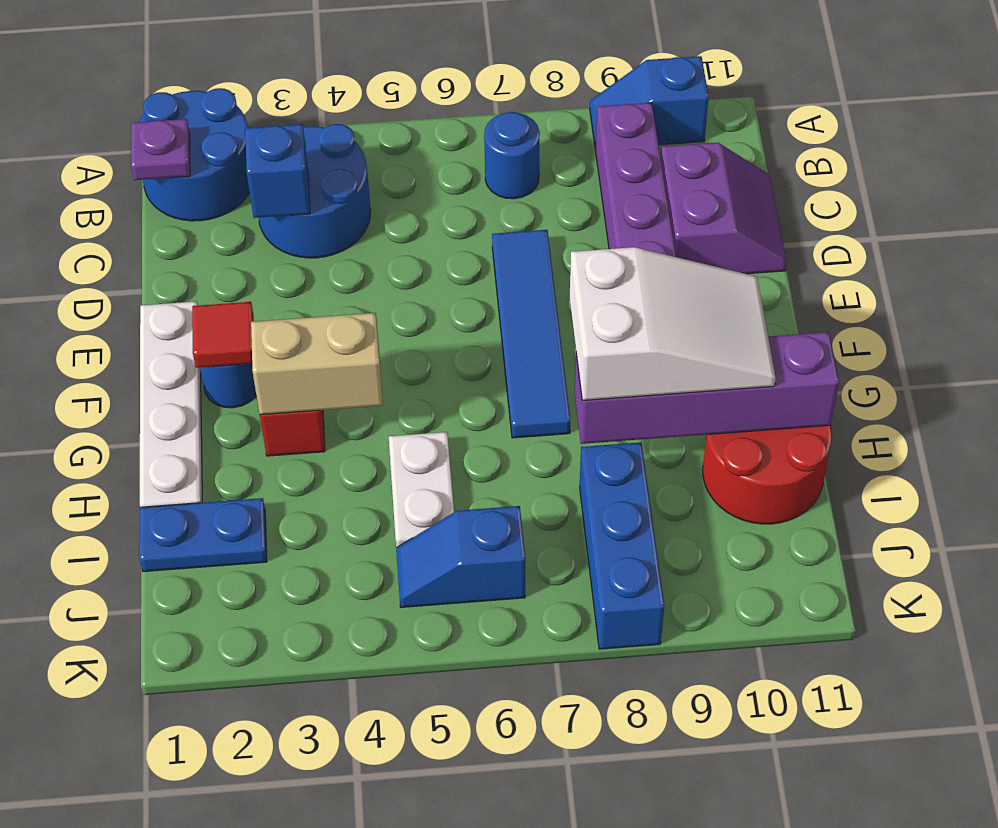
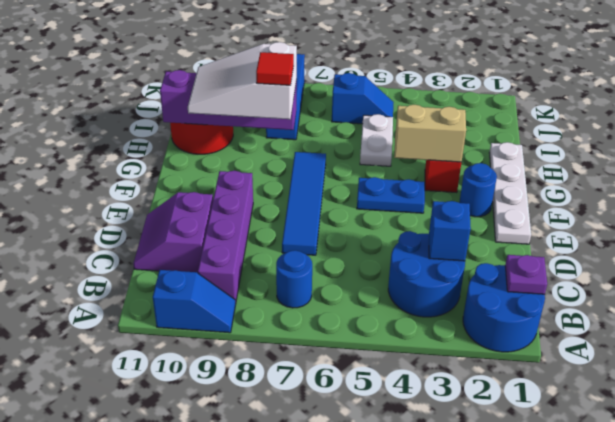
red 1x1 tile [192,302,254,368] -> red 1x1 tile moved to [256,52,294,85]
blue 1x2 plate [139,498,267,572] -> blue 1x2 plate moved to [357,177,425,213]

